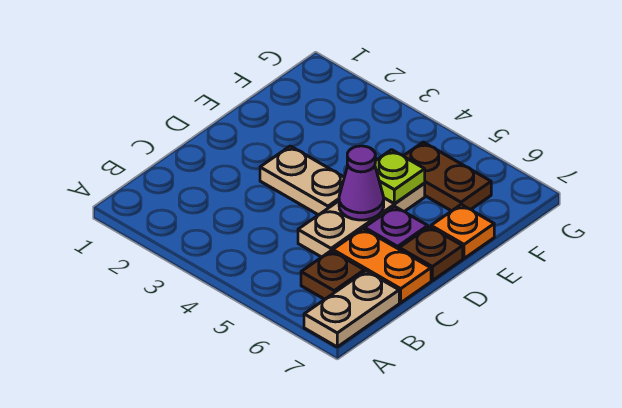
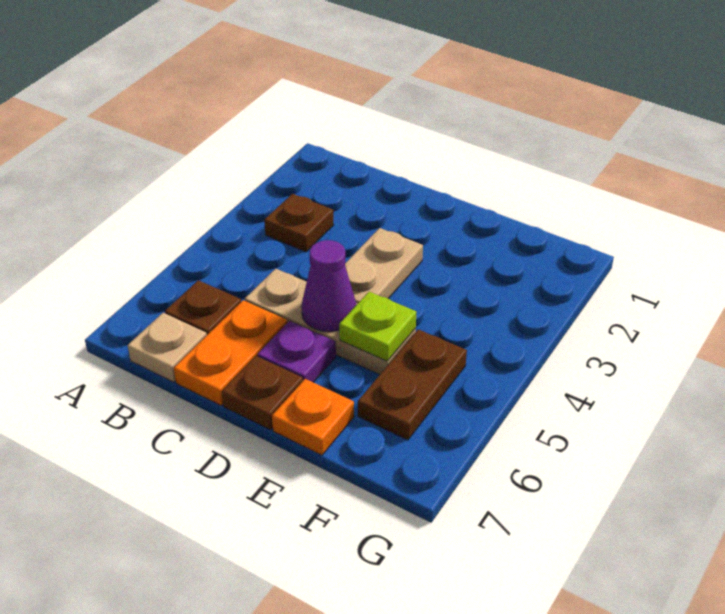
tan 1x2 plate [304,271,399,347] -> tan 1x1 plate [128,313,207,382]
none -> brown 1x1 plate [264,194,333,252]

